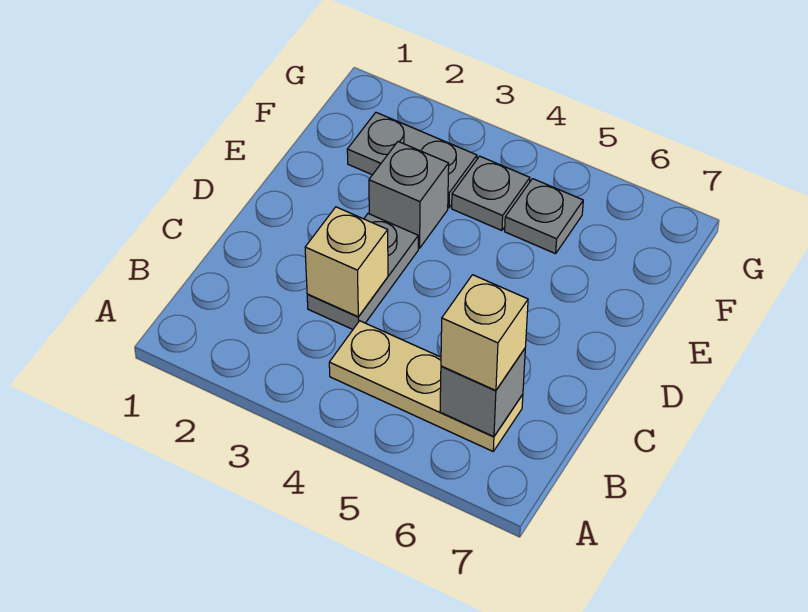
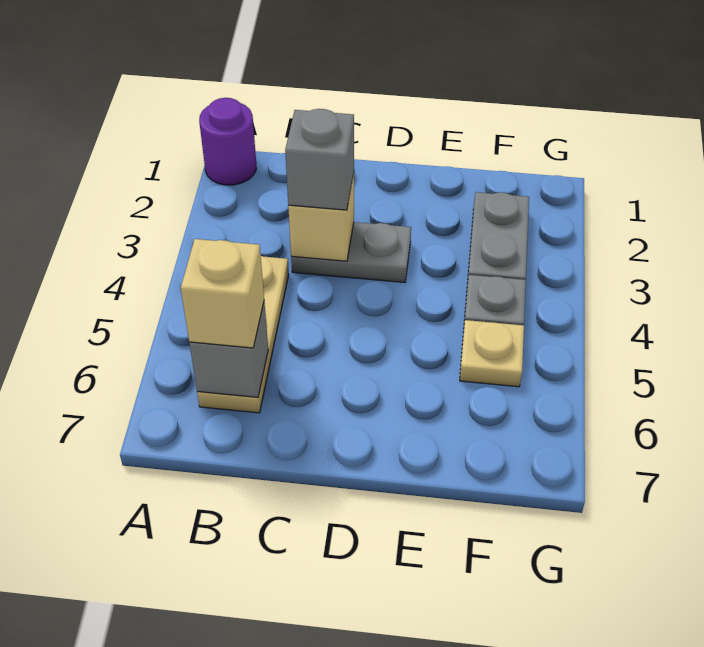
none -> purple 1x1 round brick [199,98,256,185]
grey 1x1 brick [369,142,449,248] -> grey 1x1 brick moved to [285,109,354,210]
grey 1x1 plate [505,179,583,254] -> tan 1x1 plate [460,320,524,387]

